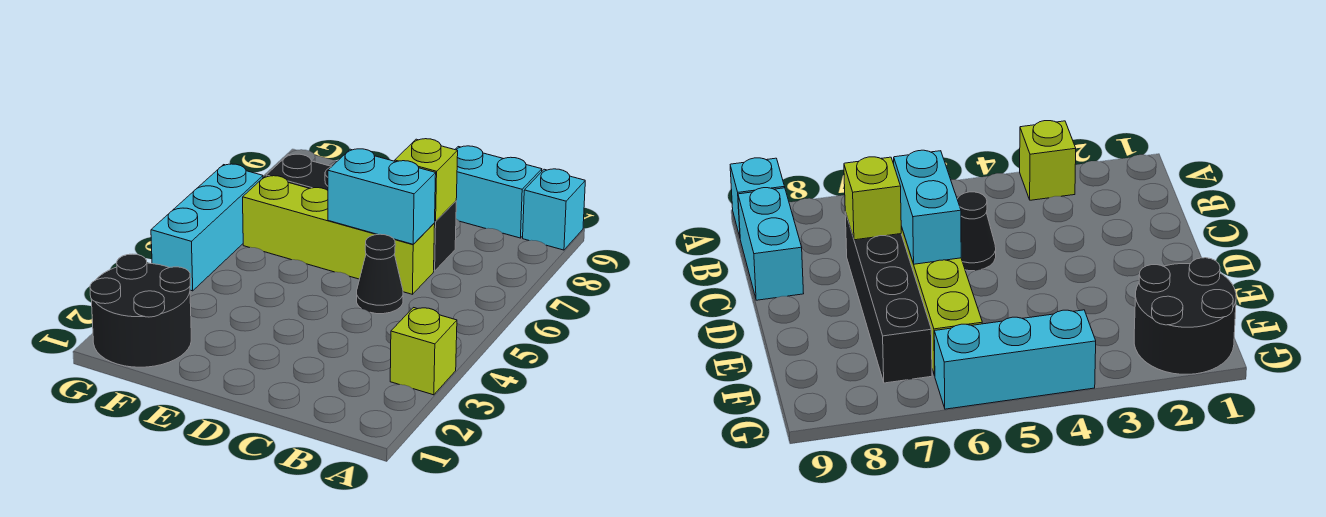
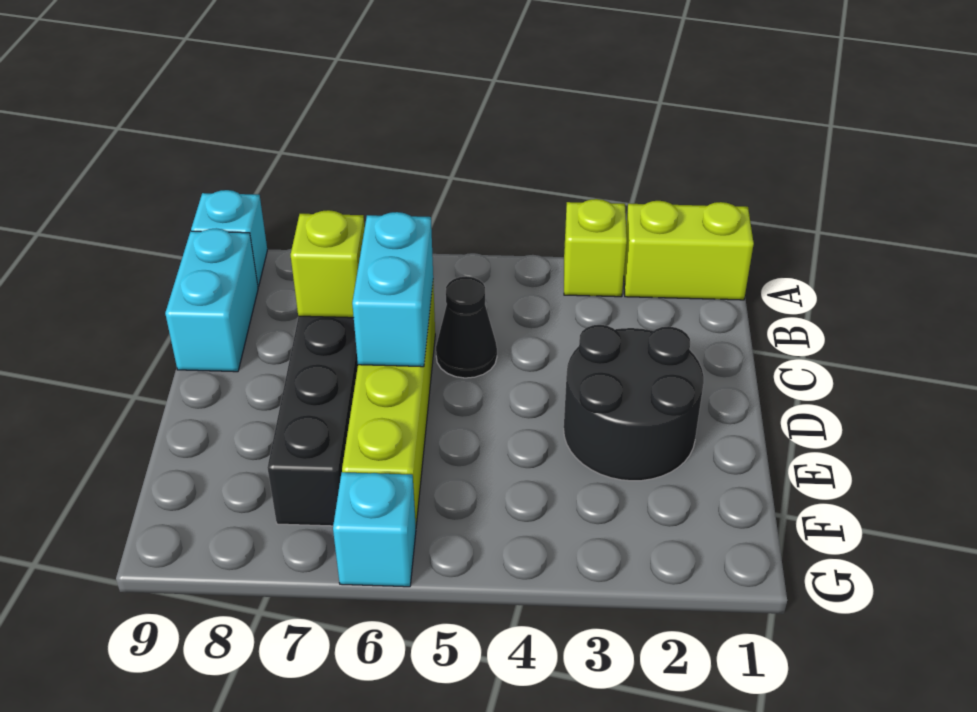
none -> lime 1x2 brick [624,201,754,300]
black 2x2 round brick [90,254,191,367] -> black 2x2 round brick moved to [564,325,704,481]
cyan 1x3 brick [151,164,263,291] -> cyan 1x1 brick [333,472,416,587]

